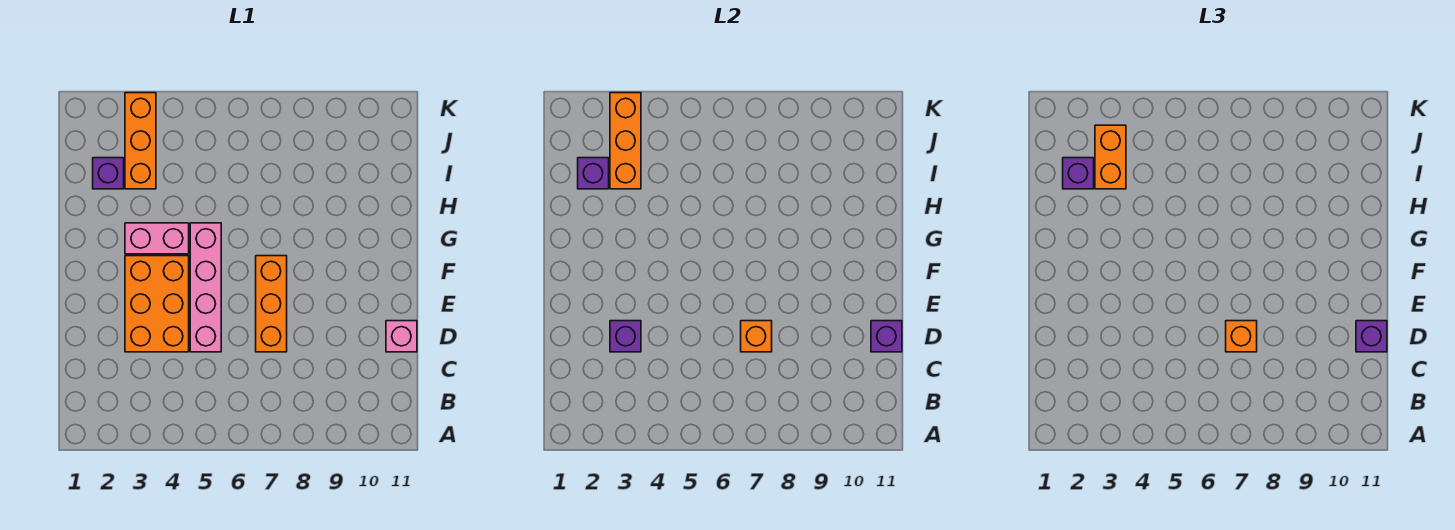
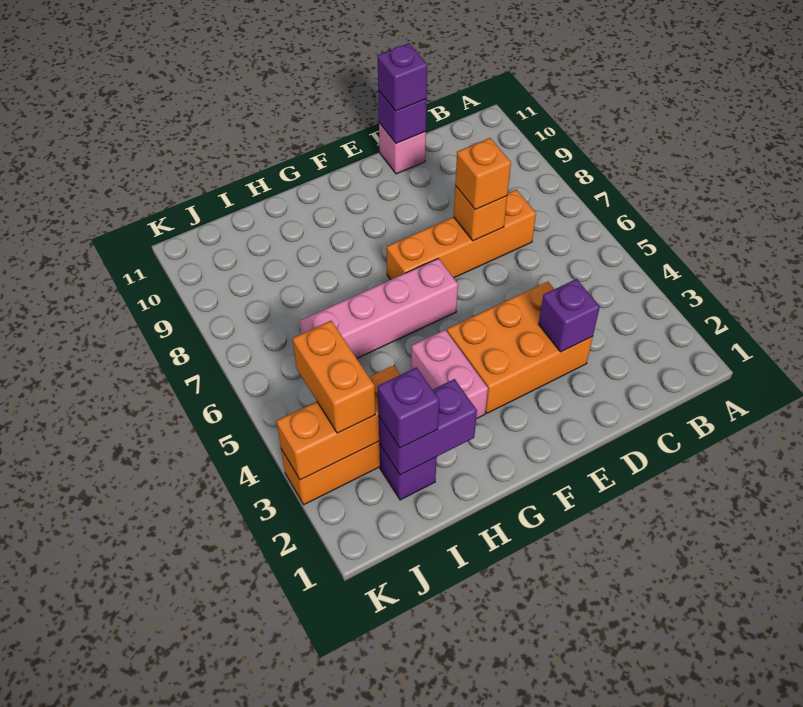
pink 1x4 brick [190,223,221,352] -> pink 1x4 brick moved to [300,258,458,358]
orange 1x3 brick [256,256,287,352] -> orange 1x4 brick [387,190,536,280]
purple 1x1 brick [578,158,609,189] -> purple 1x2 brick [379,379,477,475]
orange 1x2 brick [1095,125,1126,189] -> orange 1x2 brick turned to [293,321,375,433]

